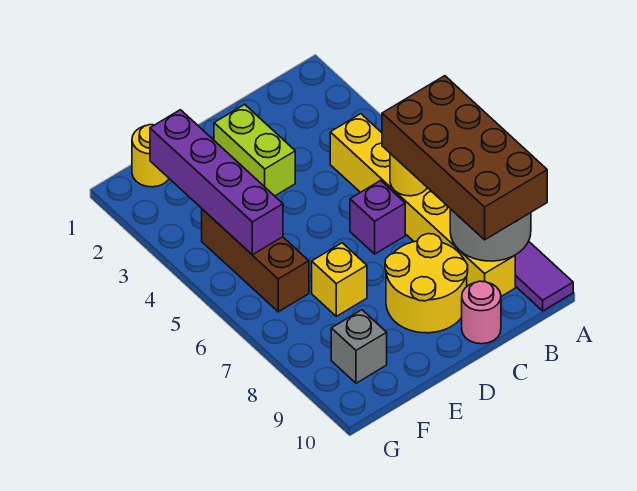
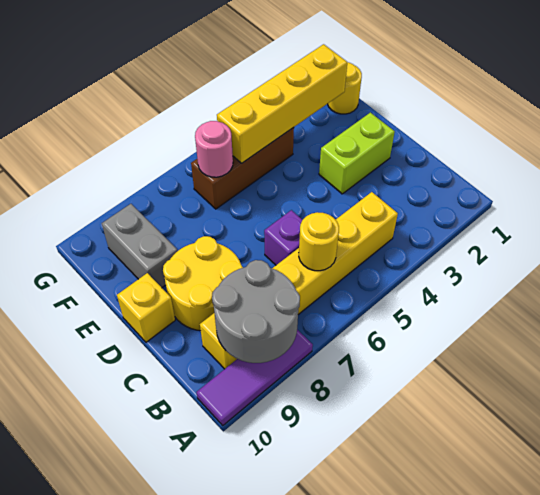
brown 2x4 brick [382,76,547,240] -> none
pink 1x1 round brick [462,281,501,344] -> pink 1x1 round brick moved to [195,121,233,177]
yellow 1x1 brick [312,243,367,316] -> yellow 1x1 brick moved to [117,273,175,342]
purple 1x4 brick [150,110,283,255] -> yellow 1x4 brick [217,44,347,163]
grey 1x1 brick [331,310,387,383] -> grey 1x2 brick [102,204,177,287]

